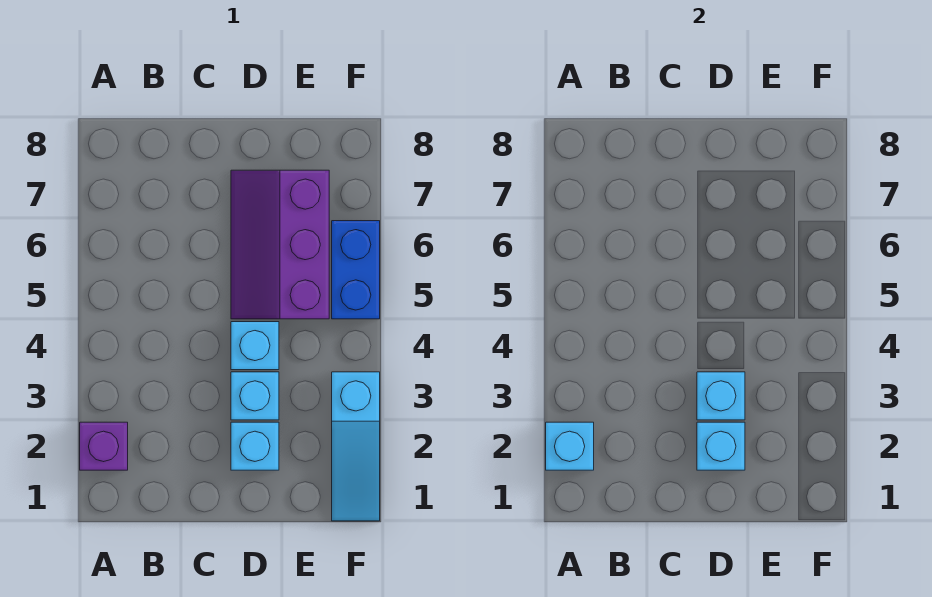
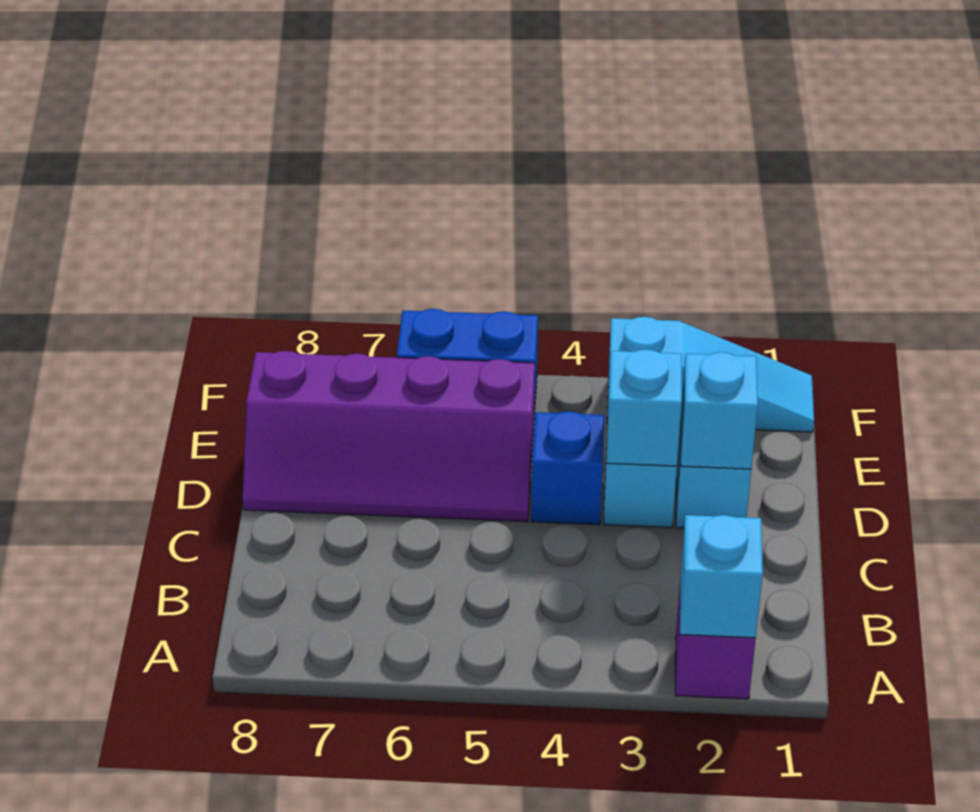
cyan 1x1 brick [231,322,279,370] -> blue 1x1 brick [531,411,604,525]
purple 2x3 slope [231,170,329,319] -> purple 2x4 slope [243,351,535,522]

